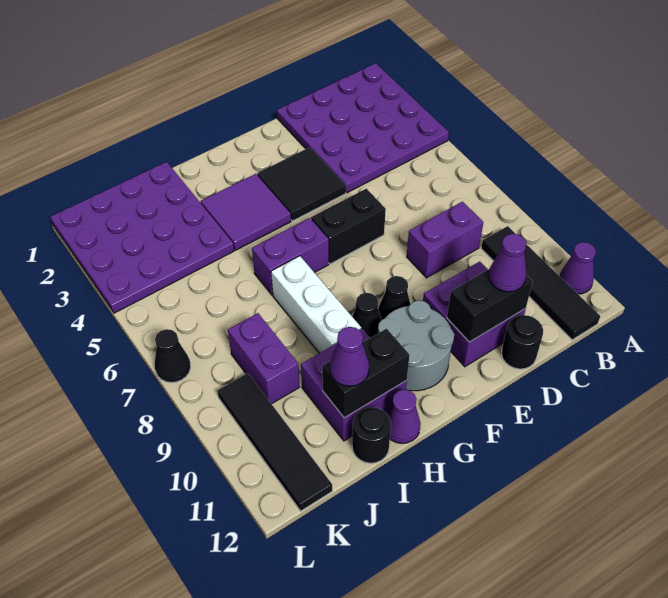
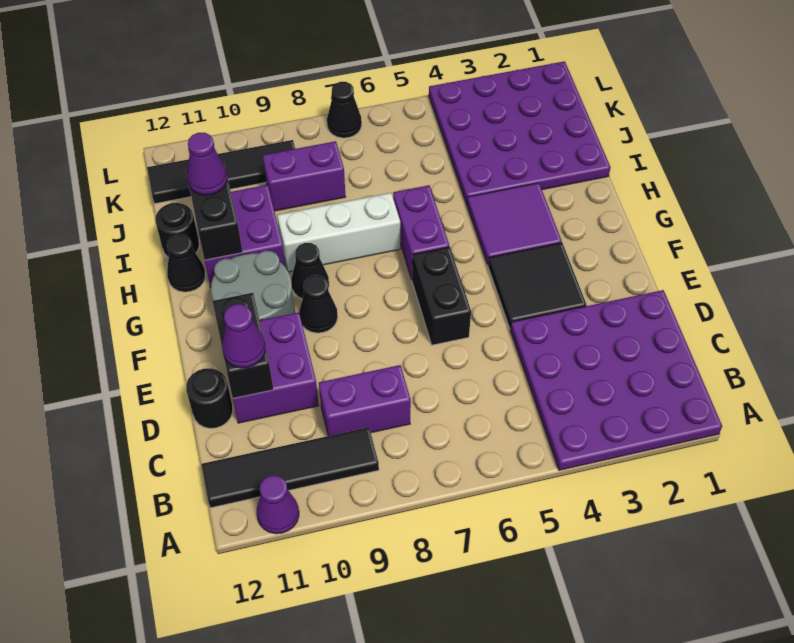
purple 1x2 brick [407,202,483,278] -> purple 1x2 brick turned to [319,365,411,436]
purple 1x1 cone [387,390,420,443] -> black 1x1 cone [167,235,205,292]

